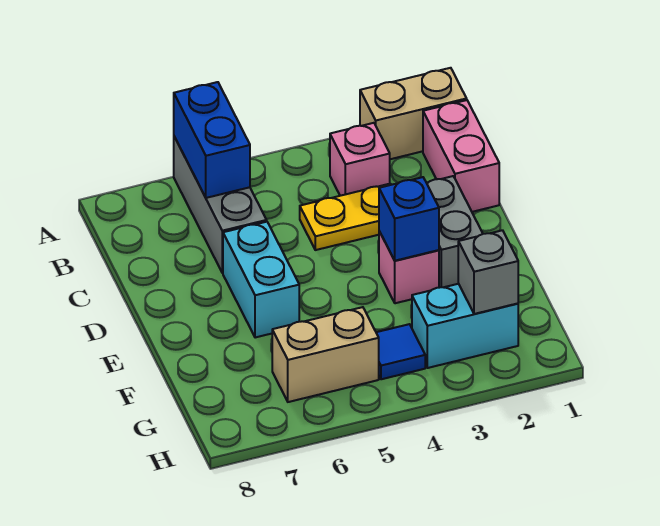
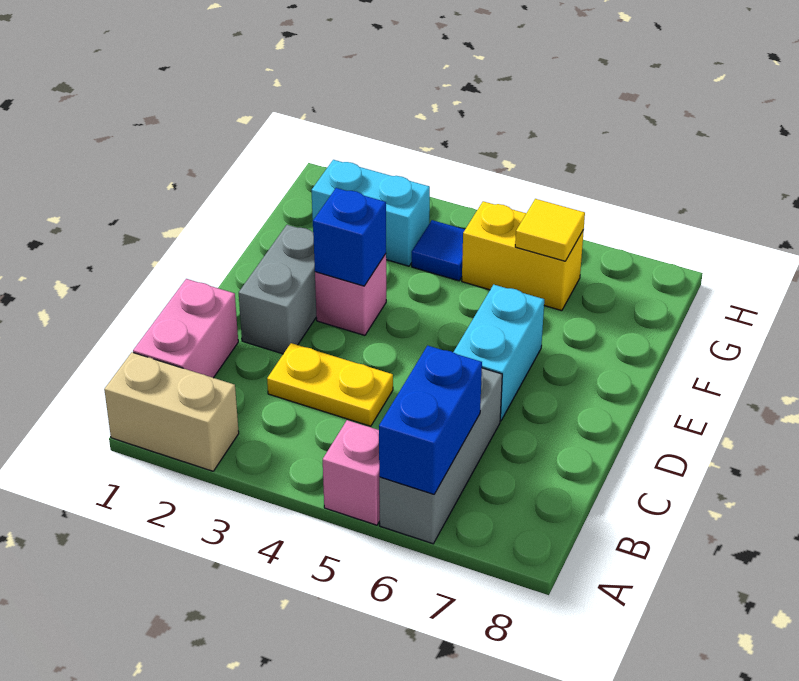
pink 1x1 brick [330,123,390,196] -> pink 1x1 brick moved to [323,420,380,525]
grey 1x1 brick [458,230,518,314] -> none
tan 1x2 brick [272,307,379,402] -> yellow 1x2 brick [462,201,584,311]
none -> yellow 1x1 tile [515,199,585,261]

